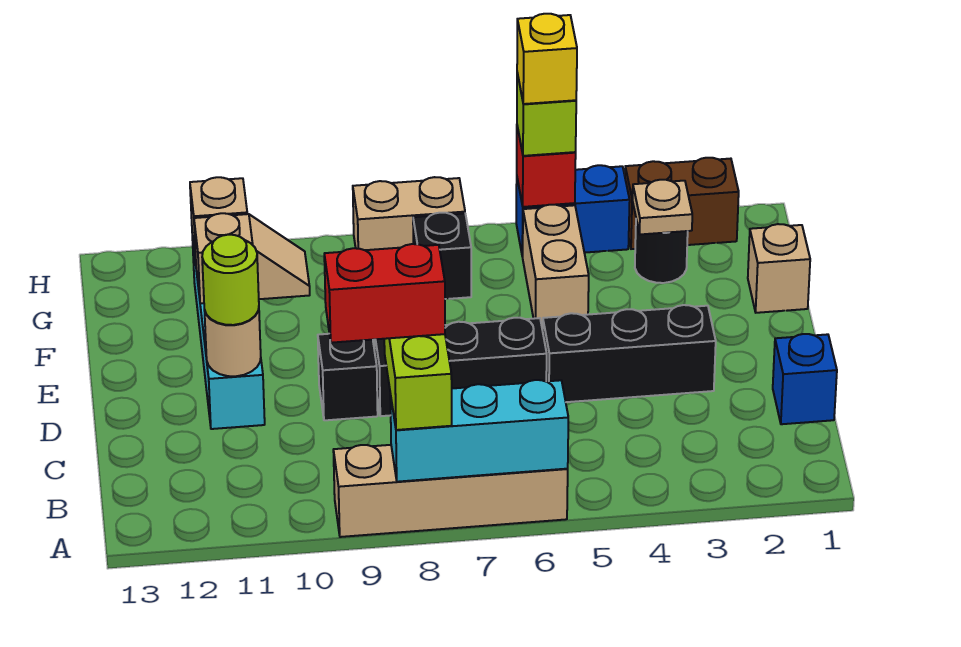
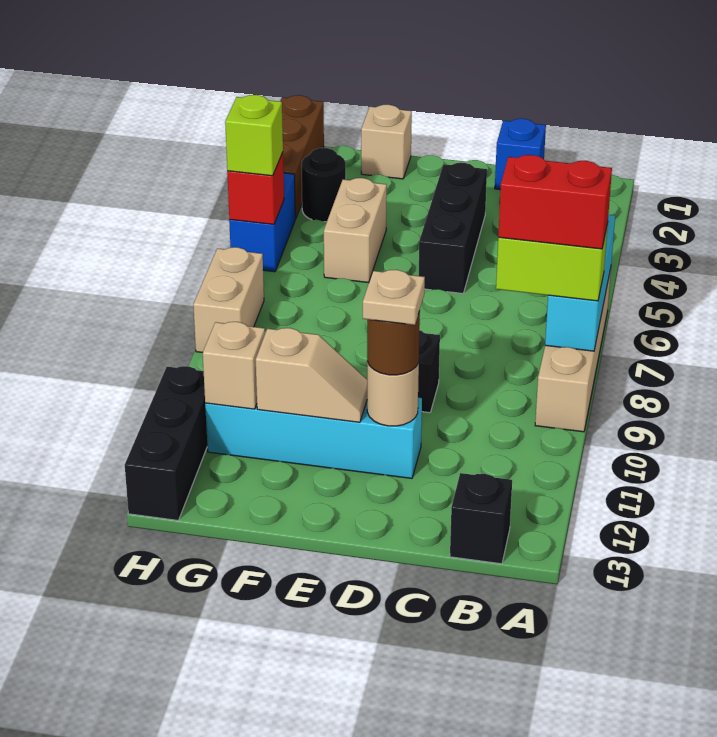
red 1x2 brick [324,244,445,343] -> red 1x2 brick turned to [498,155,612,249]
black 1x3 brick [374,318,547,416] -> black 1x3 brick moved to [125,366,207,520]
lime 1x1 round brick [202,235,259,325] -> brown 1x1 round brick [367,311,420,375]
tan 1x2 brick [523,205,589,329] -> tan 1x2 brick turned to [324,178,387,283]
tan 1x2 slope [194,213,310,304] -> tan 1x2 slope turned to [256,328,367,422]
tan 1x1 plate [632,180,692,234] -> tan 1x1 plate moved to [363,270,425,325]
black 1x1 brick [413,213,471,299] -> black 1x1 brick moved to [450,473,512,564]
brown 1x2 brick [625,158,739,249] -> brown 1x3 brick [280,95,324,219]
yellow 1x1 brick [517,14,577,104] -> none

